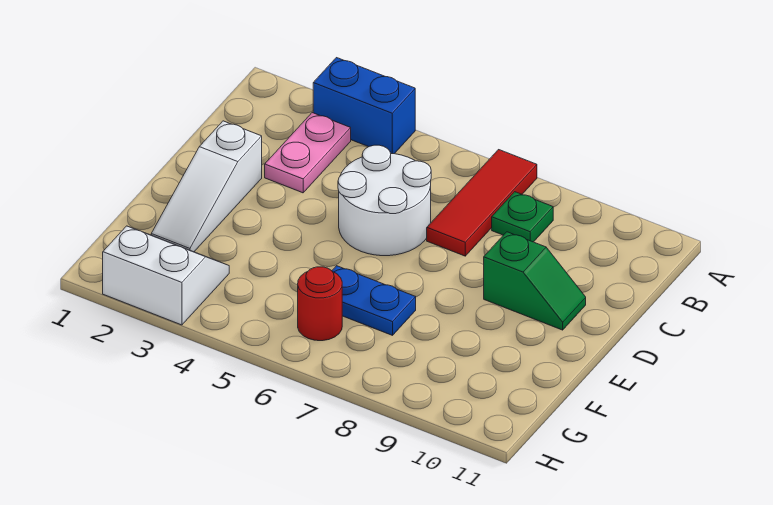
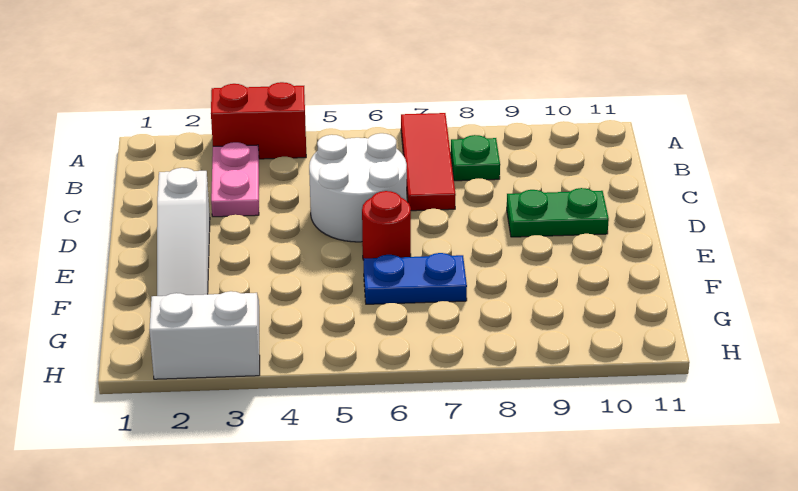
blue 1x2 brick [313,58,415,154] -> red 1x2 brick [211,82,306,159]
green 1x2 slope [484,232,586,330] -> green 1x2 plate [507,188,609,237]
red 1x1 round brick [298,267,342,341] -> red 1x1 round brick moved to [362,191,411,260]

